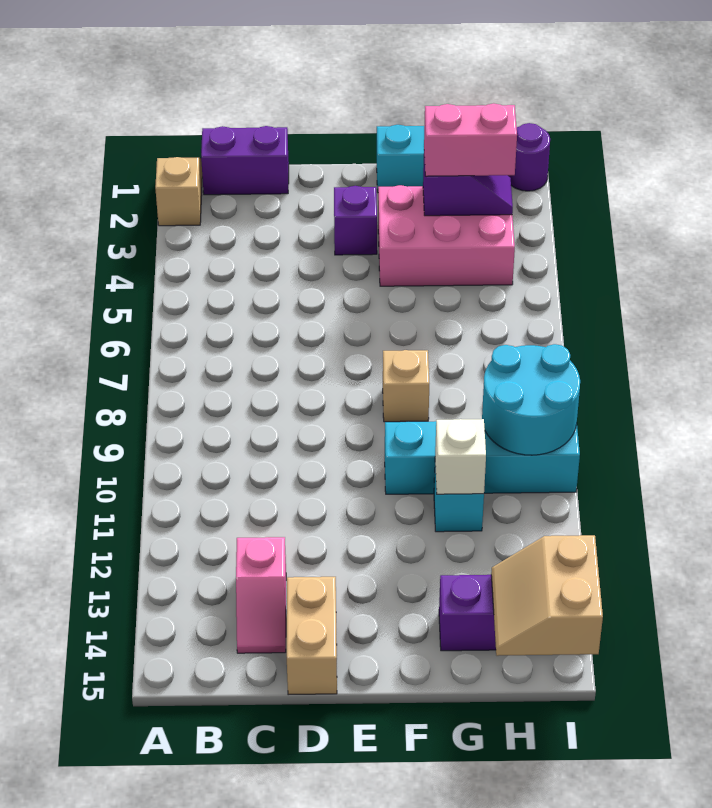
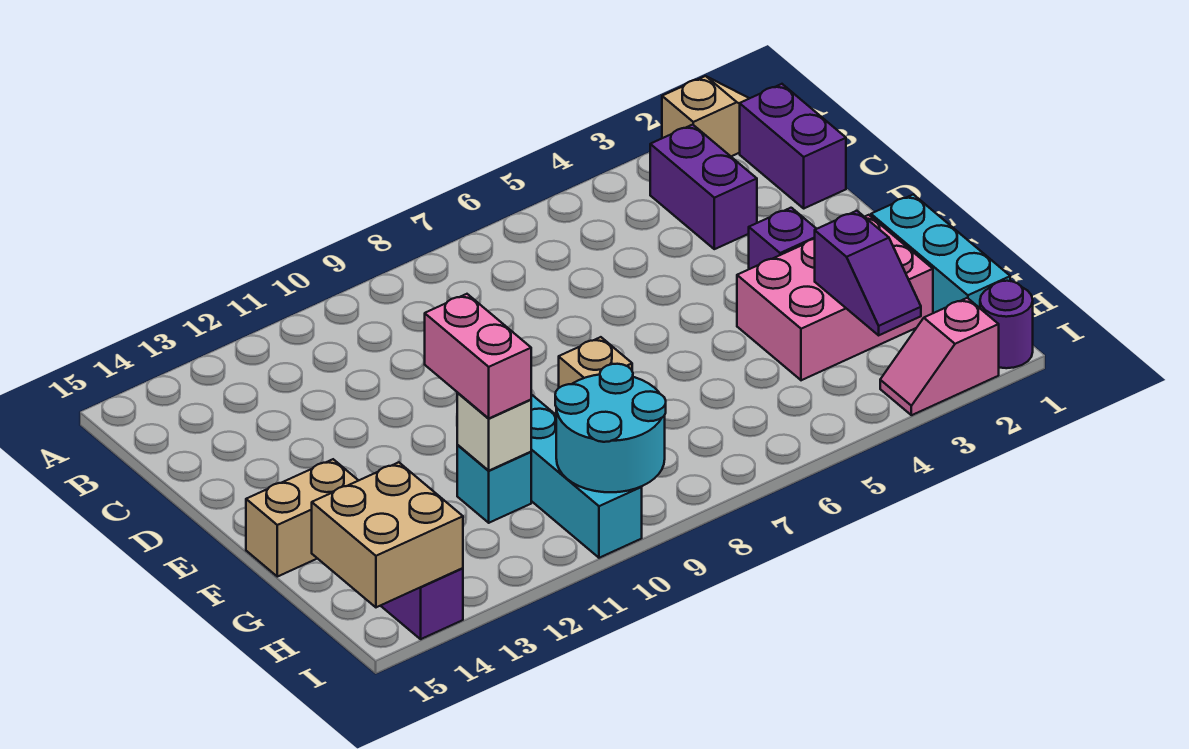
none -> purple 1x2 brick [650,125,757,249]
pink 1x2 slope [236,537,286,653] -> pink 1x2 slope moved to [880,298,999,415]
tan 1x2 brick [287,577,337,695] -> tan 1x2 brick moved to [246,459,359,577]
pink 2x3 brick [378,185,515,286] -> pink 2x3 brick turned to [737,215,933,380]
pink 1x2 brick [424,103,517,176] -> pink 1x2 brick moved to [425,294,531,418]
tan 2x2 slope [491,535,603,656] -> tan 2x2 brick [312,462,463,607]

